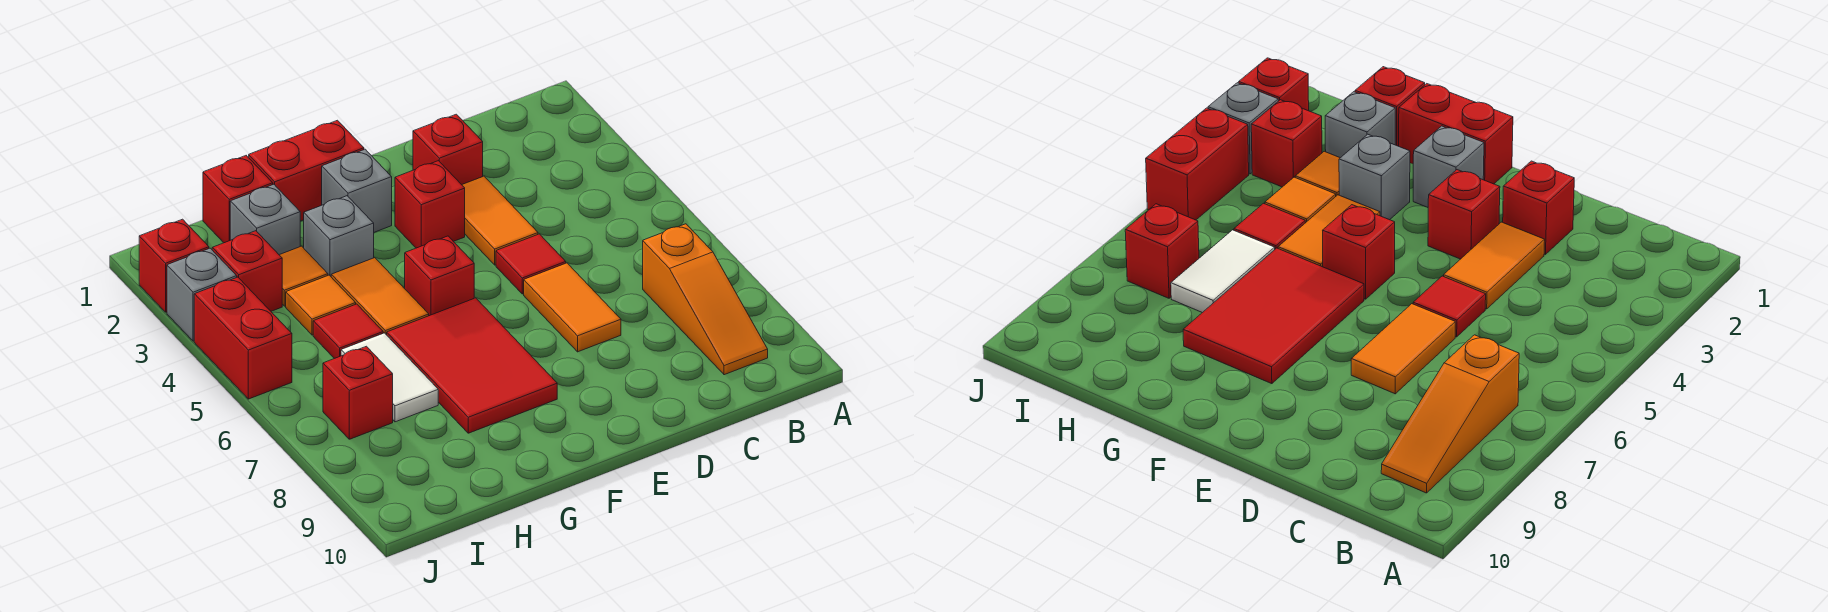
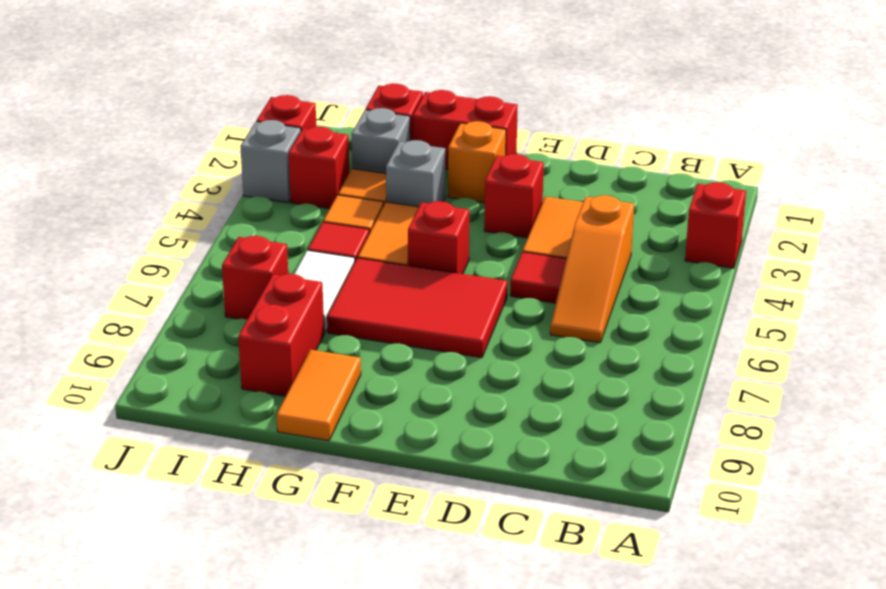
orange 1x3 slope [643,224,768,375] -> orange 1x3 slope moved to [550,195,634,343]
red 1x1 brick [413,114,483,185] -> red 1x1 brick moved to [685,182,746,268]
orange 1x2 tile [524,263,621,352] -> orange 1x2 tile moved to [276,350,361,441]
grey 1x1 brick [322,149,392,232] -> orange 1x1 brick [448,121,506,203]
red 2x3 tile [387,298,557,433] -> red 2x3 tile turned to [327,258,507,358]
red 1x2 brick [194,277,292,399] -> red 1x2 brick moved to [238,274,324,396]

